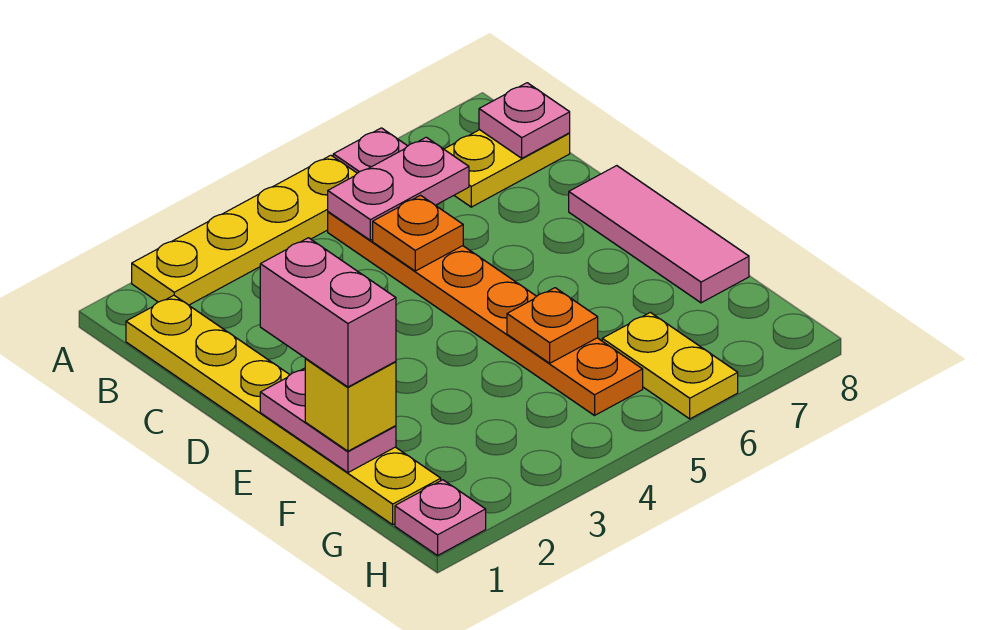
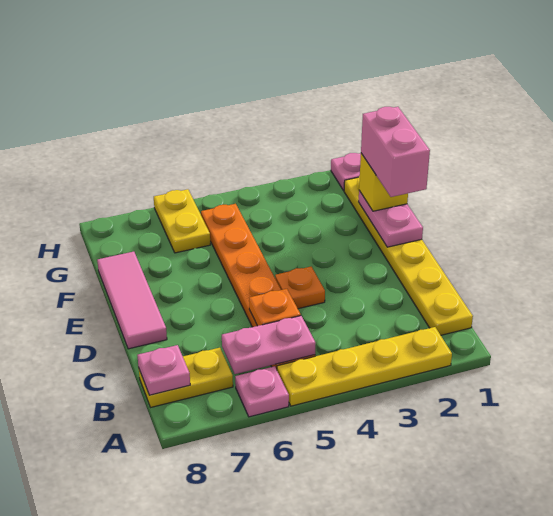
orange 1x1 plate [507,288,598,363] -> orange 1x1 plate moved to [275,267,325,309]

